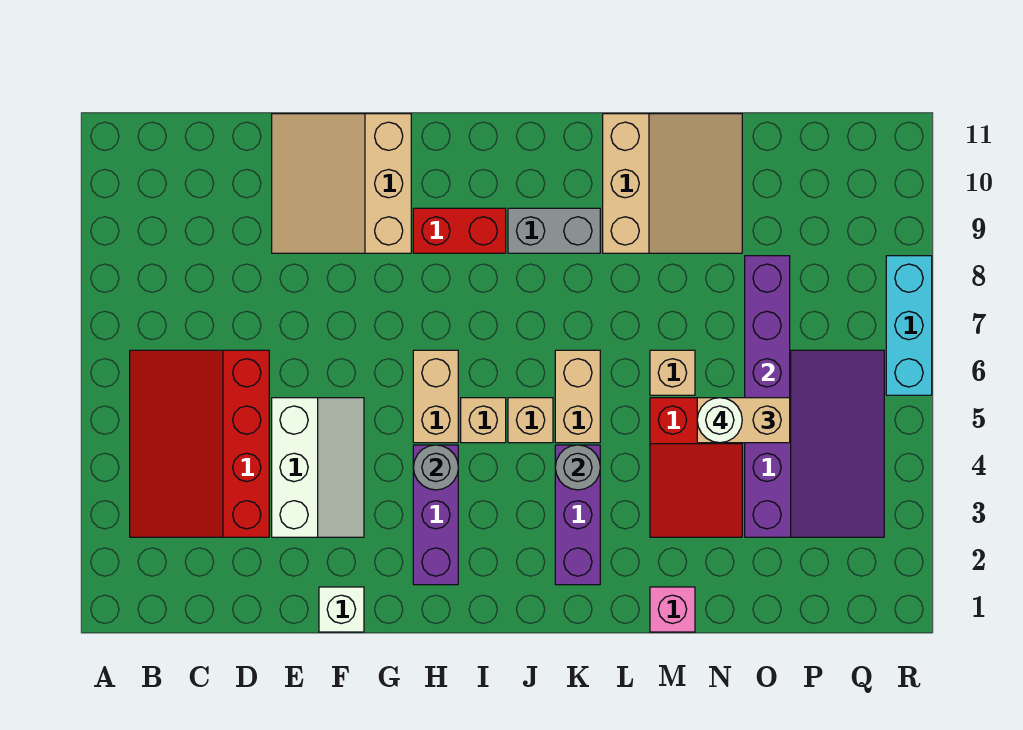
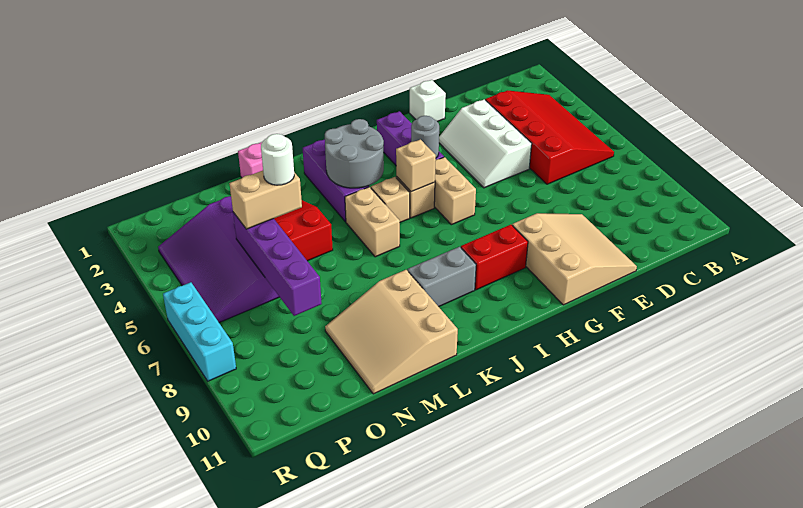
grey 1x1 round brick [555,445,600,490] -> grey 2x2 round brick [325,119,384,188]
tan 1x1 brick [650,350,695,395] -> tan 1x1 brick moved to [396,139,436,192]

